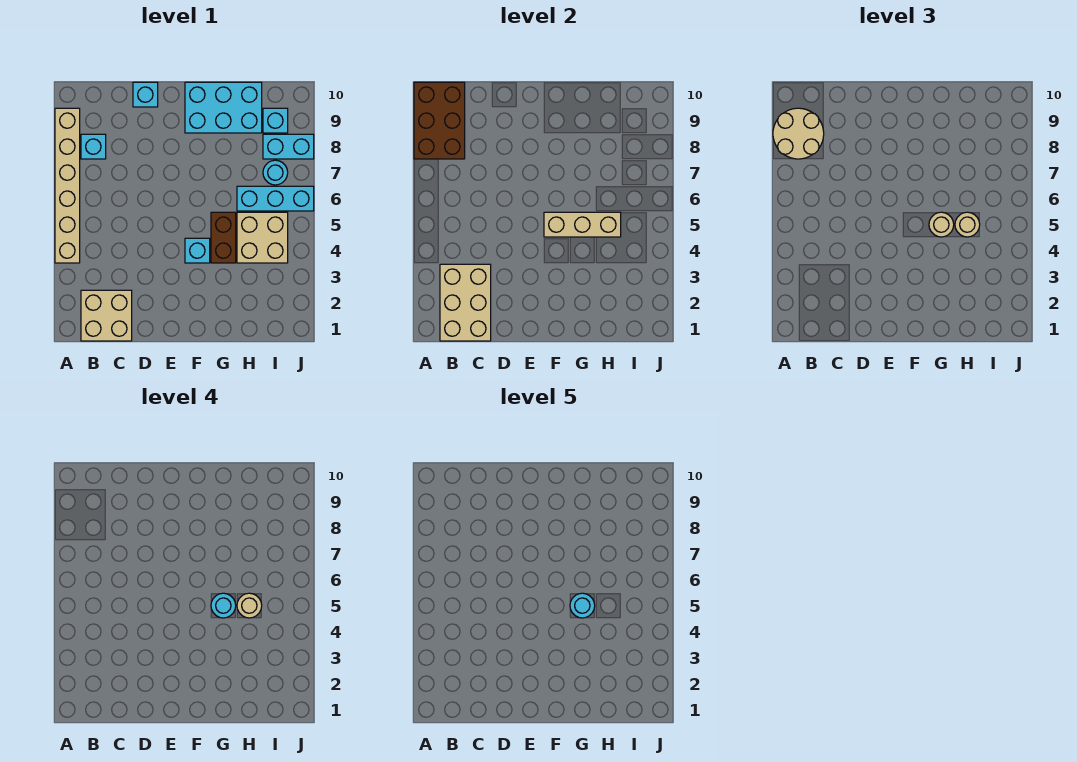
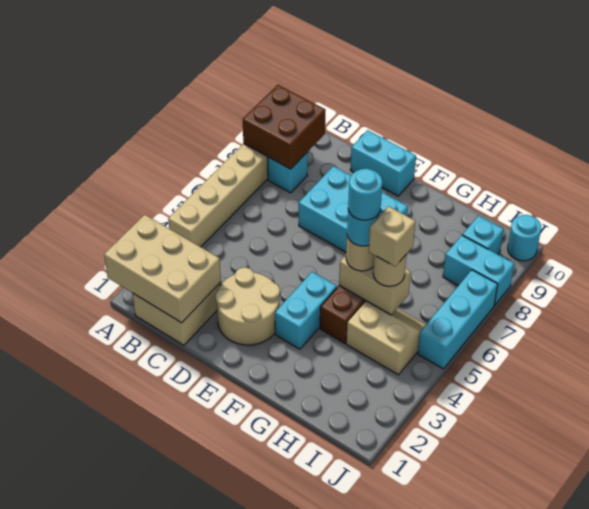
brown 2x3 brick [414,82,465,159] -> brown 2x2 brick [243,85,325,169]
tan 2x2 round brick [773,108,824,159] -> tan 2x2 round brick moved to [215,267,280,345]
tan 2x3 brick [440,264,491,341] -> tan 2x3 brick turned to [104,215,221,323]
cyan 1x1 brick [133,82,158,107] -> cyan 1x2 brick [350,130,416,196]
cyan 1x1 brick [185,238,210,263] -> cyan 1x2 brick [275,272,337,349]
tan 1x3 brick [544,212,621,237] -> tan 1x2 brick [339,255,411,315]
cyan 2x3 brick [185,82,262,133] -> cyan 2x3 brick moved to [299,166,408,252]
tan 2x2 brick [237,212,288,263] -> tan 2x2 slope [346,301,426,375]
tan 1x1 round brick [237,593,262,618] -> tan 1x1 brick [369,206,415,266]
cyan 1x3 brick [237,186,314,211] -> cyan 1x3 brick turned to [418,270,498,369]
cyan 1x1 round brick [263,160,288,185] -> cyan 1x1 round brick moved to [508,215,541,261]

